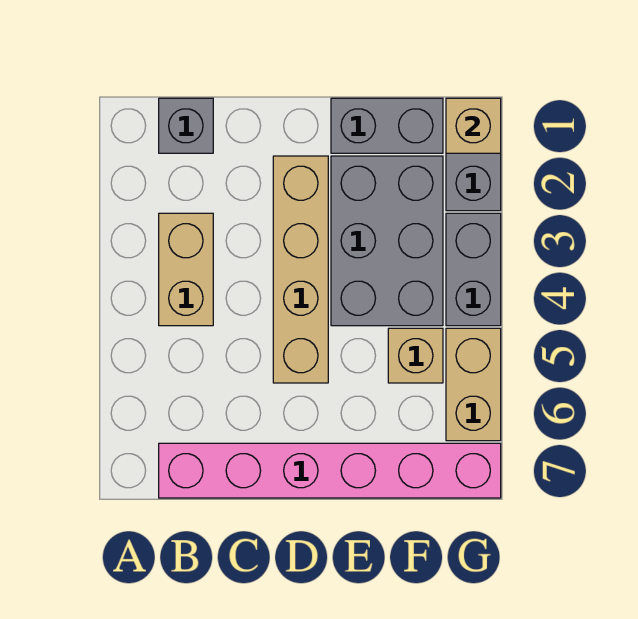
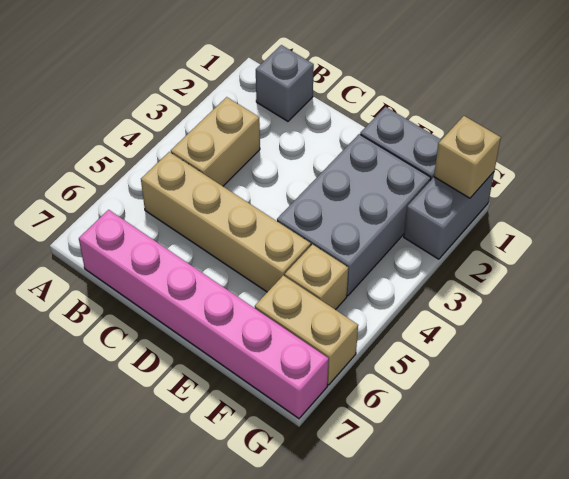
tan 1x4 brick [273,156,328,383] -> tan 1x4 brick turned to [141,152,311,292]
grey 1x2 brick [446,213,501,326] -> none
tan 1x2 brick [446,328,501,441] -> tan 1x2 brick turned to [255,275,358,385]

